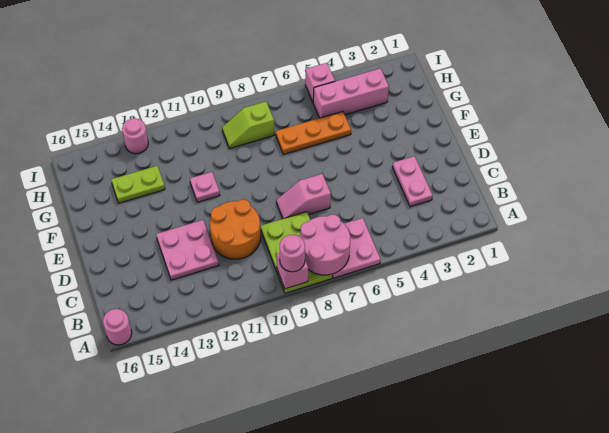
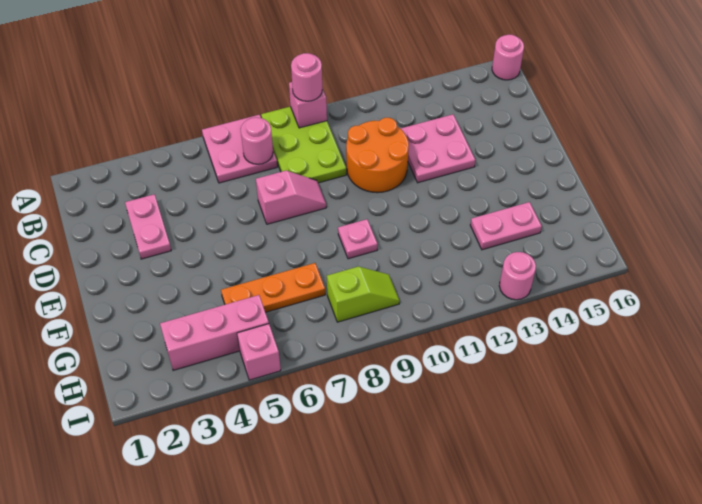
pink 2x2 round brick [300,215,350,275] -> pink 1x1 round brick [241,117,273,164]
pink 1x1 plate [190,172,220,202] -> pink 1x1 plate moved to [338,219,378,259]
lime 1x2 plate [111,166,165,203] -> pink 1x2 plate [470,202,542,250]

